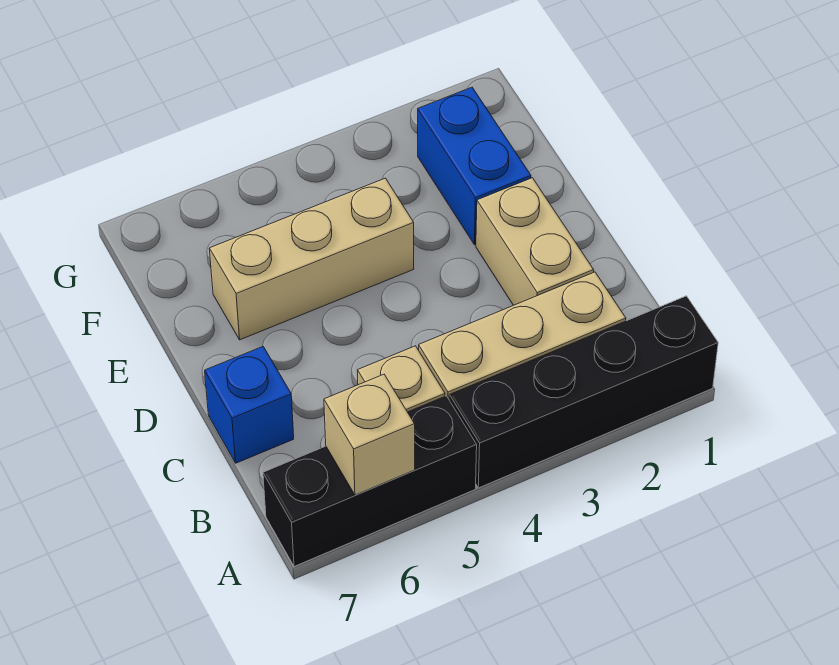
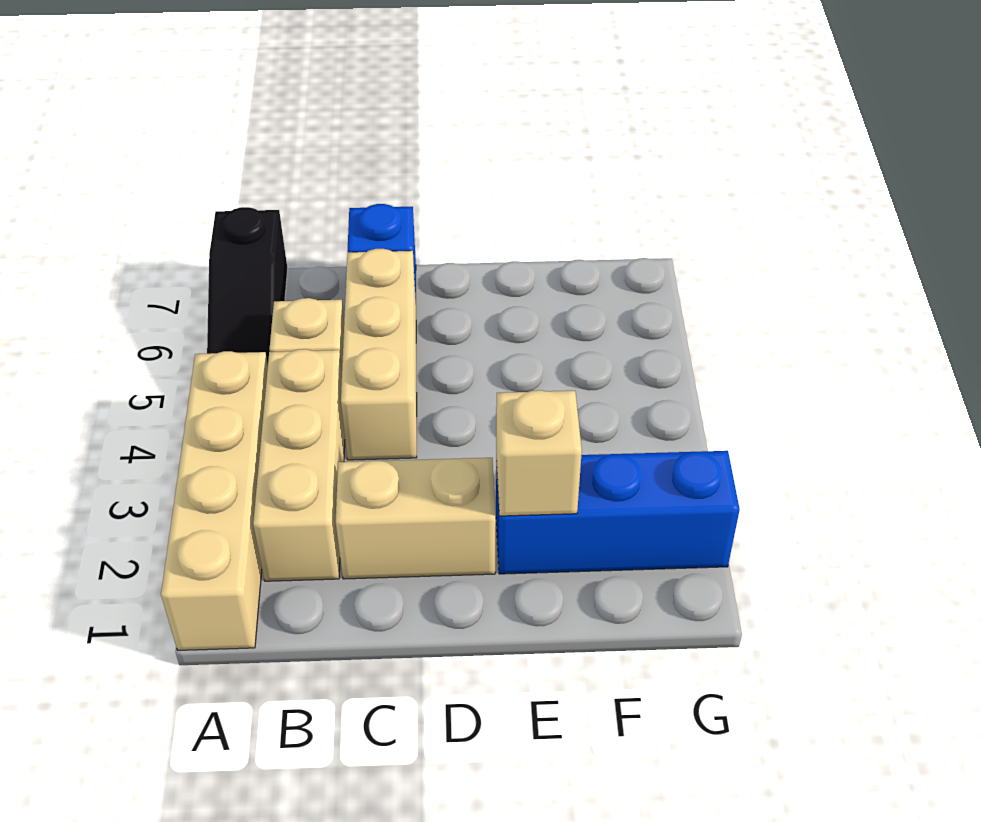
black 1x4 brick [449,296,718,488] -> tan 1x4 brick [161,351,268,650]
black 1x3 brick [263,396,477,567] -> black 1x3 slope [207,207,288,363]
tan 1x1 brick [324,374,415,495] -> tan 1x1 brick moved to [496,390,582,516]
blue 1x2 brick [418,87,531,245] -> blue 1x3 brick [496,451,740,574]
tan 1x3 brick [209,178,414,340] -> tan 1x3 brick moved to [341,249,417,460]

